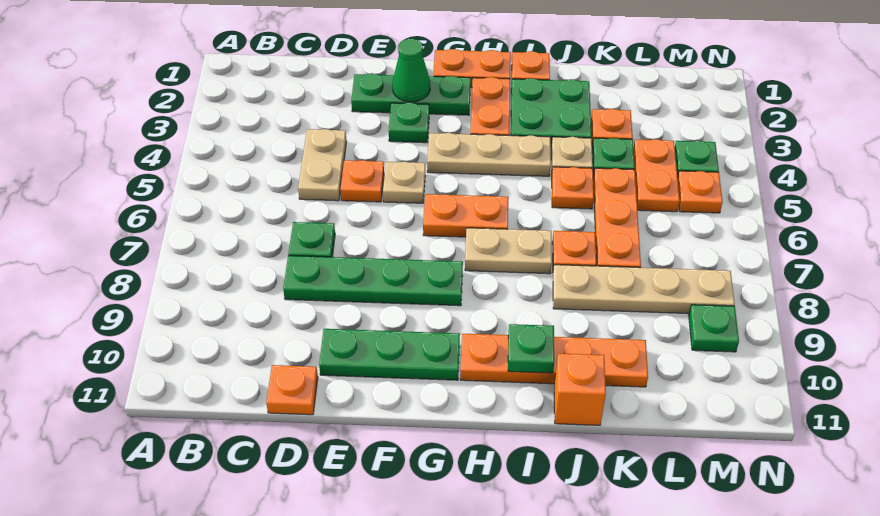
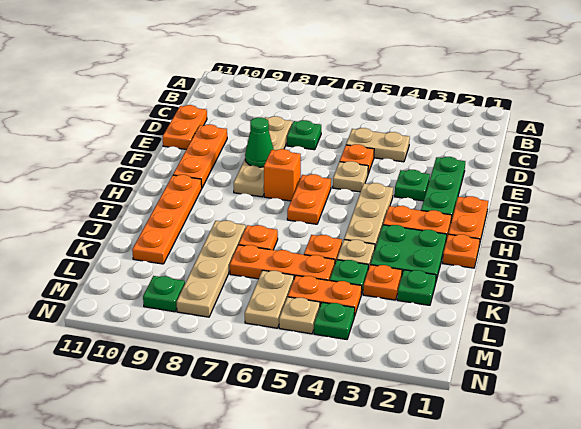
green 1x4 plate [283,256,463,306] -> tan 1x4 plate [234,116,292,197]
orange 1x1 plate [266,365,318,415] -> orange 1x2 plate [163,105,207,149]
green 1x3 plate [319,329,460,380] -> orange 1x3 plate [173,124,227,188]
green 1x1 cone [392,38,430,102] -> green 1x1 cone moved to [245,118,274,167]
tan 1x2 plate [465,228,552,274] -> tan 1x2 plate moved to [245,270,294,328]
green 1x1 plate [508,324,554,373] -> green 1x1 plate moved to [397,270,436,305]
orange 1x1 brick [554,353,606,425] -> orange 1x1 brick moved to [264,149,301,201]
orange 1x1 plate [677,171,723,213] -> tan 1x1 plate [279,297,320,334]

